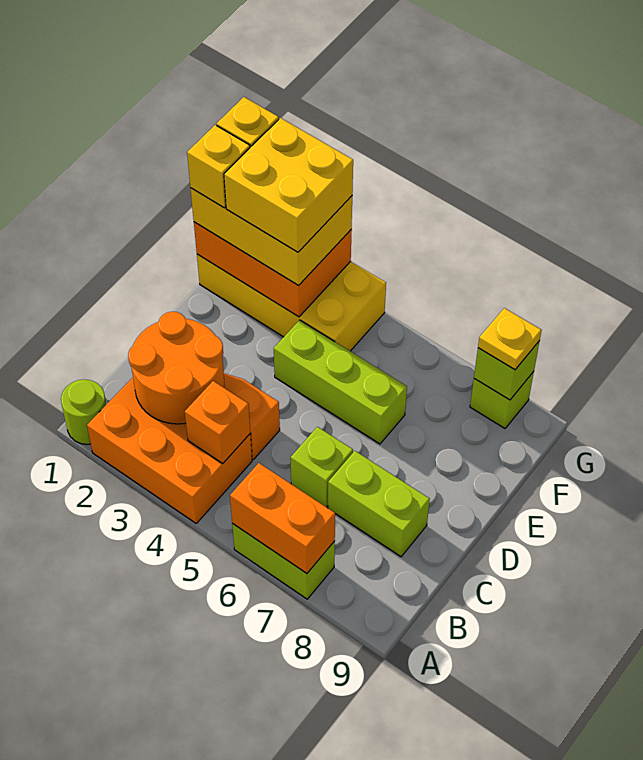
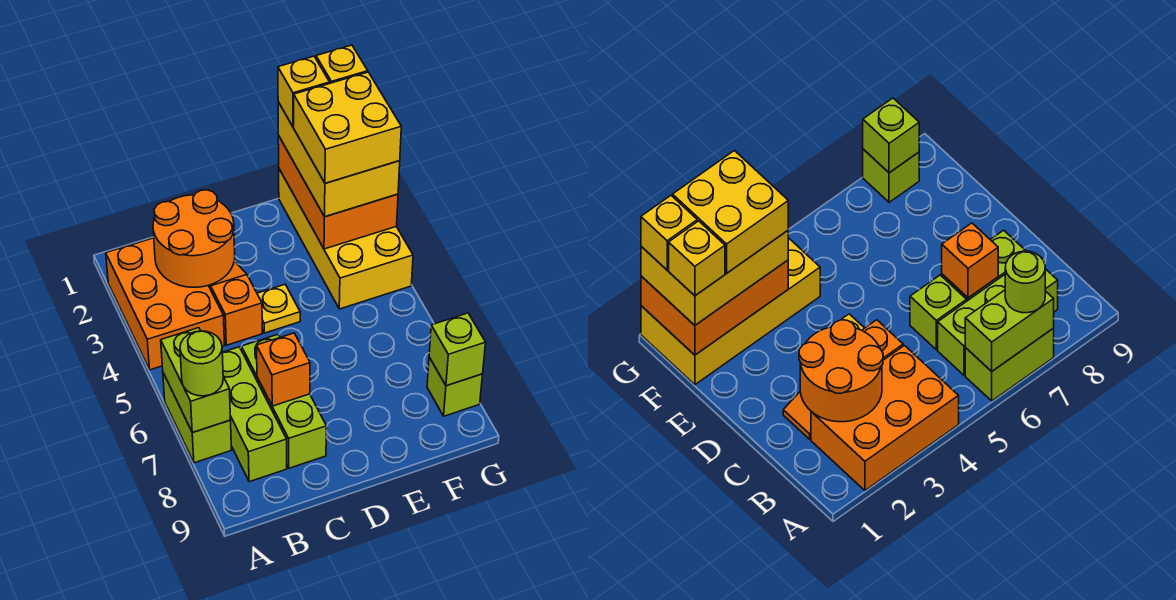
lime 1x1 round brick [61,379,106,444] -> lime 1x1 round brick moved to [180,331,223,396]
orange 1x2 brick [230,463,335,573] -> lime 1x2 brick [161,328,231,432]
orange 1x1 brick [185,381,250,463] -> orange 1x1 brick moved to [257,333,310,406]
lime 1x3 brick [274,320,407,444] -> lime 1x3 brick moved to [222,347,287,482]
yellow 1x1 plate [478,308,542,369] -> yellow 1x1 plate moved to [257,285,300,333]

